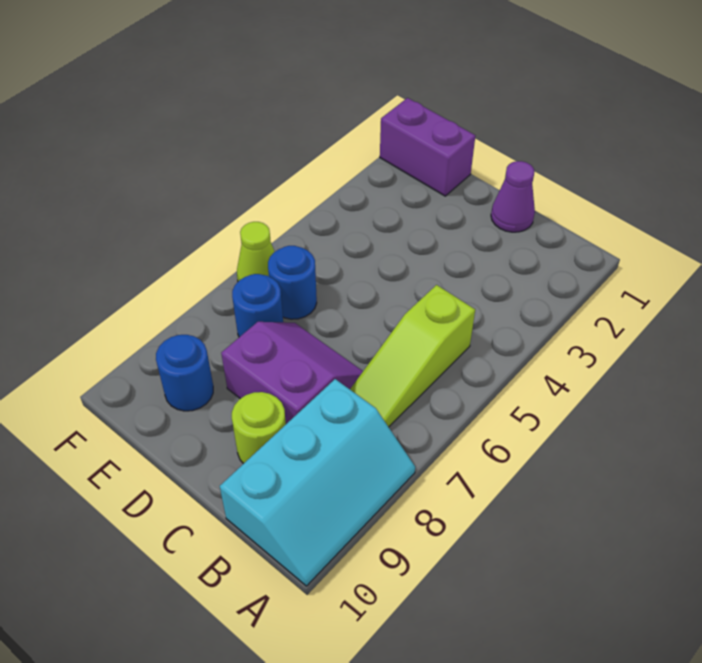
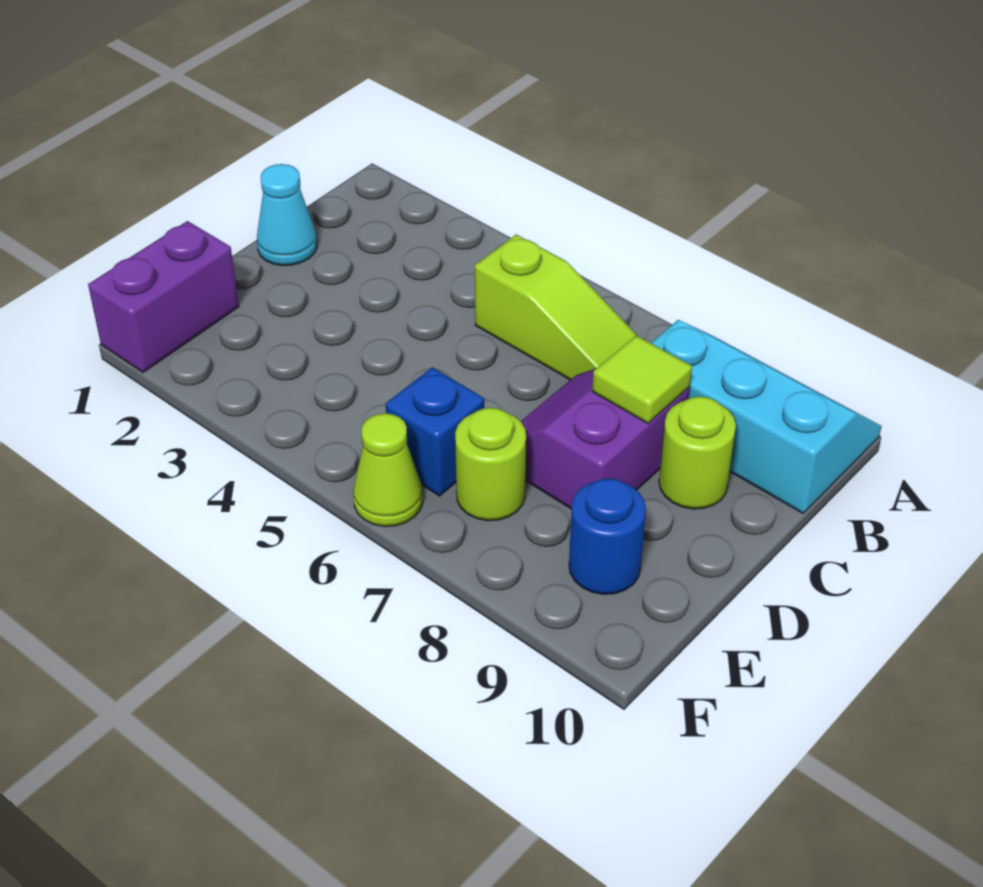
purple 1x1 cone [491,161,535,232] -> cyan 1x1 cone [257,164,317,266]
none -> lime 1x1 tile [592,335,692,423]
blue 1x1 round brick [268,246,317,319] -> blue 1x1 brick [386,367,484,496]
blue 1x1 round brick [232,274,283,337] -> lime 1x1 round brick [455,408,526,521]

